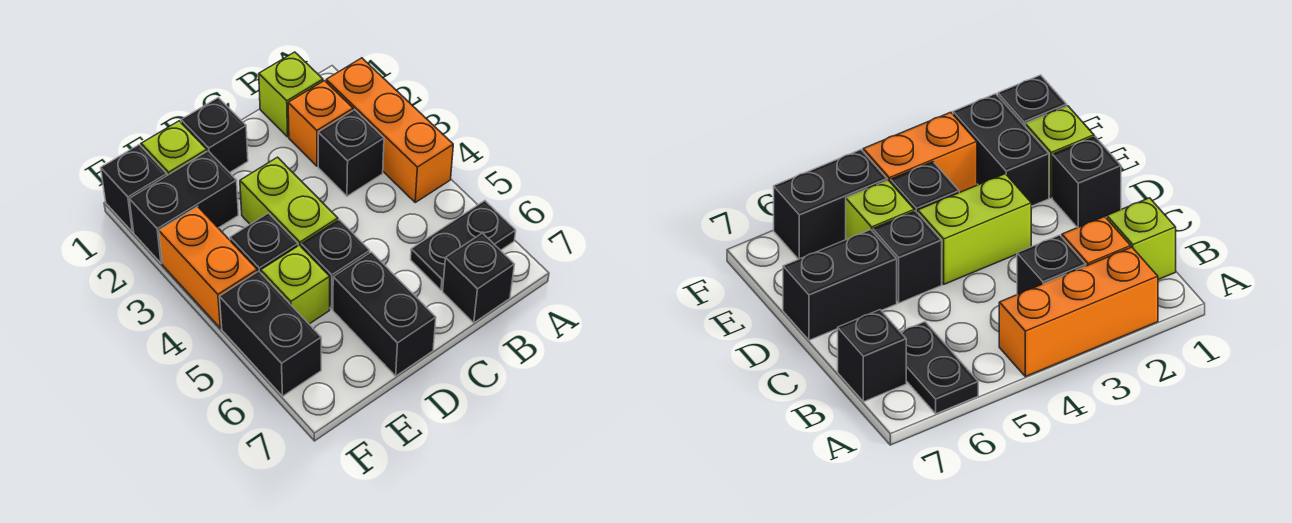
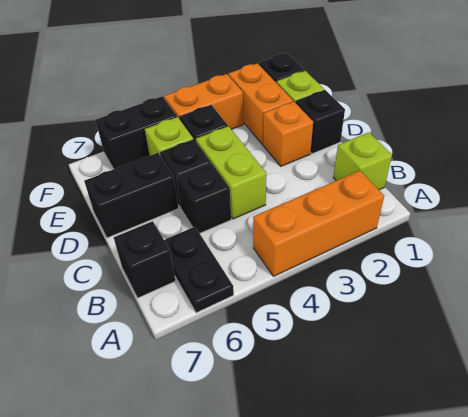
orange 1x1 brick [288,81,353,166] -> orange 1x1 brick moved to [263,102,313,166]
black 1x1 brick [318,110,384,196] -> black 1x1 brick moved to [177,163,231,233]
lime 1x2 brick [240,157,338,246] -> lime 1x2 brick turned to [196,126,266,219]
black 1x2 brick [129,151,238,263] -> orange 1x2 brick [228,63,293,144]

